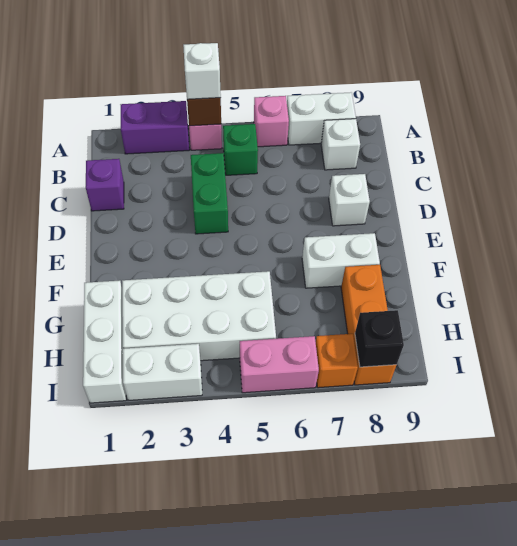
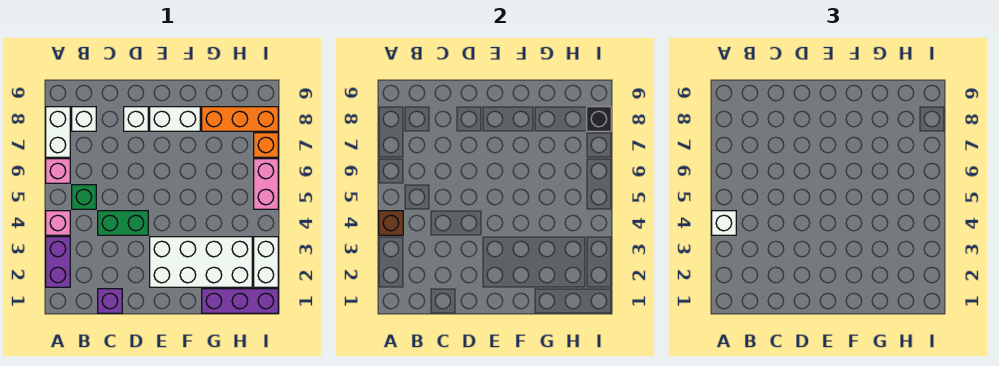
white 1x2 brick [302,233,380,288] -> white 1x2 brick turned to [150,107,200,131]
white 1x3 brick [83,281,126,403] -> purple 1x3 brick [202,289,278,313]
white 2x4 brick [122,271,276,361] -> white 2x4 brick turned to [150,237,252,287]

